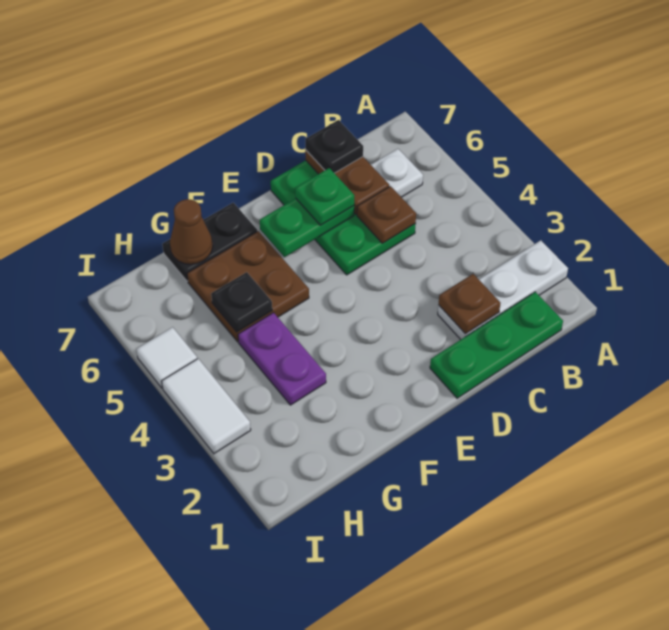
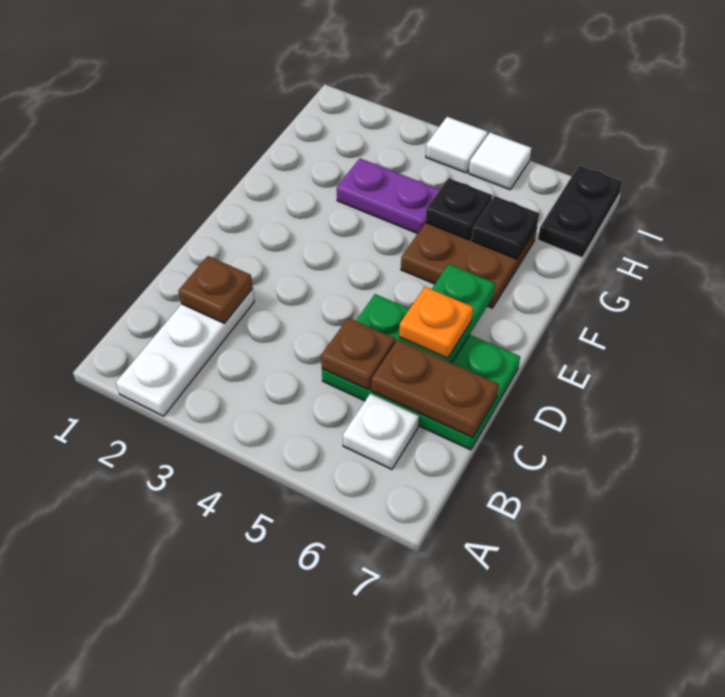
green 1x3 plate [430,292,563,398] -> none
black 1x1 plate [305,120,363,173] -> black 1x1 plate moved to [472,196,539,259]
green 1x1 plate [295,168,354,225] -> orange 1x1 plate [399,287,473,358]
black 1x2 plate [162,203,257,281] -> black 1x2 plate moved to [538,165,623,258]
brown 1x1 cone [170,199,213,264] -> none
white 1x2 tile [162,359,251,453] -> white 1x1 tile [426,117,488,173]

